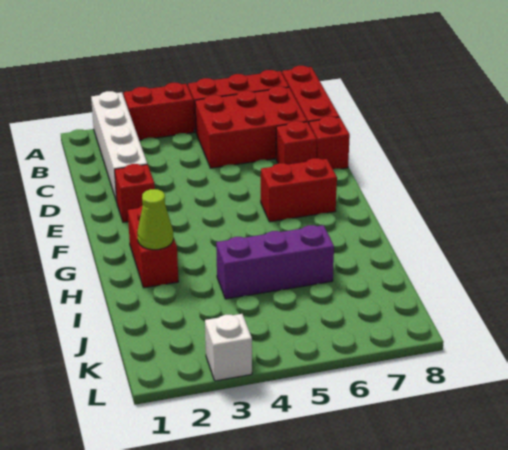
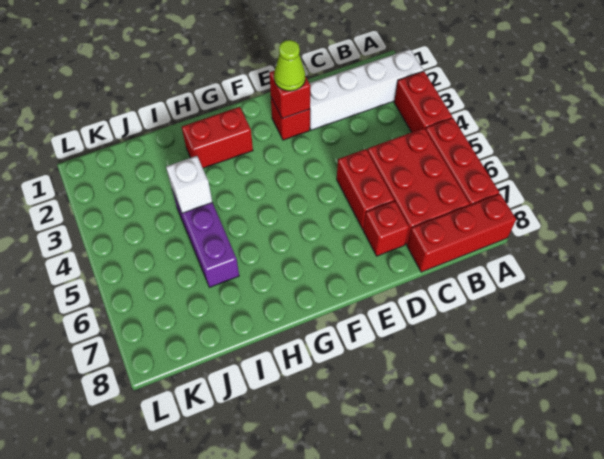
red 1x1 brick [309,116,350,169] -> red 1x1 brick moved to [270,71,310,119]
red 1x2 brick [261,158,337,222] -> red 1x2 brick moved to [337,149,394,229]
lime 1x1 cone [137,189,174,250] -> lime 1x1 cone moved to [274,40,305,91]
white 1x1 brick [205,314,252,381] -> white 1x1 brick moved to [166,156,212,213]

